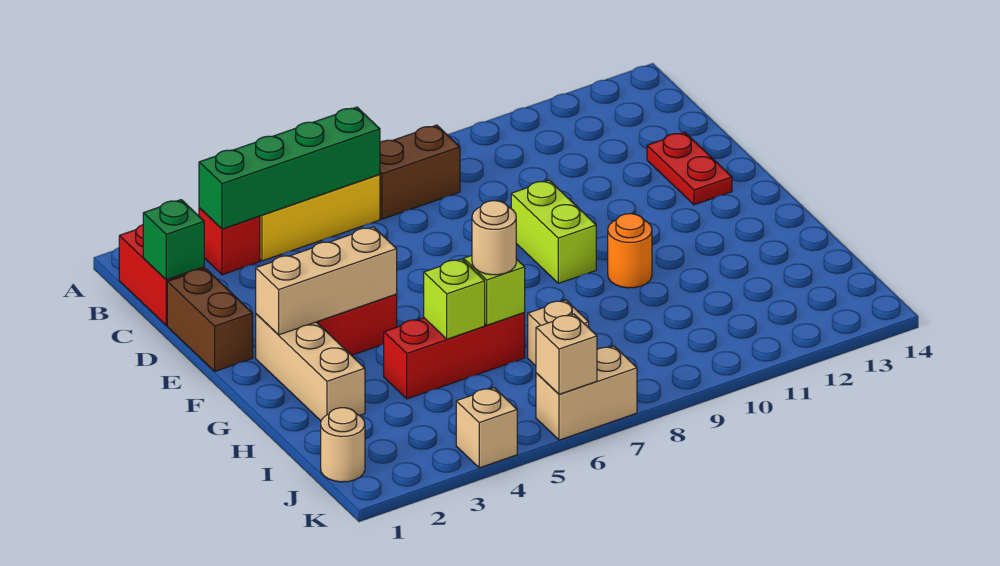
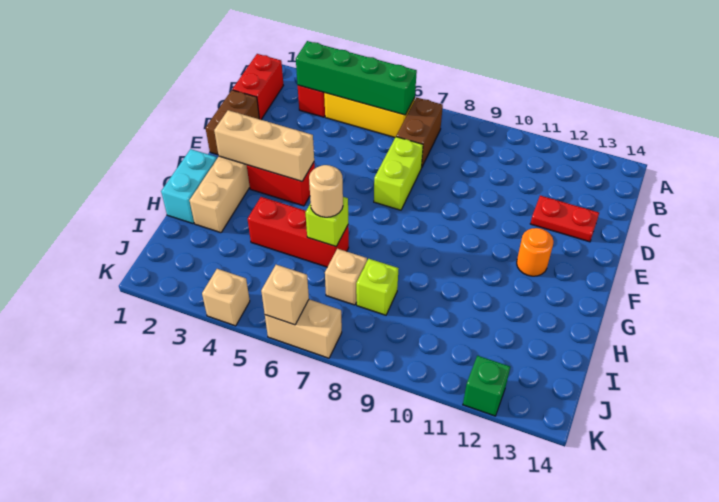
brown 1x2 brick [380,125,460,219] -> brown 1x2 brick turned to [396,97,443,168]
green 1x1 brick [143,200,204,280] -> green 1x1 brick moved to [463,356,510,416]
red 1x2 plate [647,132,732,205] -> red 1x2 plate turned to [530,196,599,242]
lime 1x2 brick [511,180,596,283] -> lime 1x2 brick moved to [374,137,423,210]
none -> cyan 1x2 brick [161,149,217,224]
orange 1x1 round brick [608,214,652,288] -> orange 1x1 round brick moved to [517,228,554,276]
lime 1x1 brick [424,259,485,339] -> lime 1x1 brick moved to [356,259,399,315]
tan 1x1 round brick [321,408,365,482] -> none

